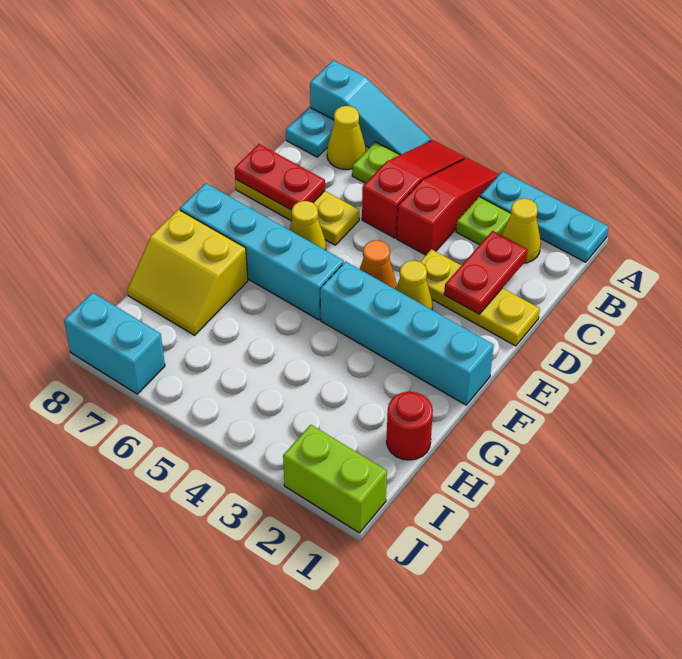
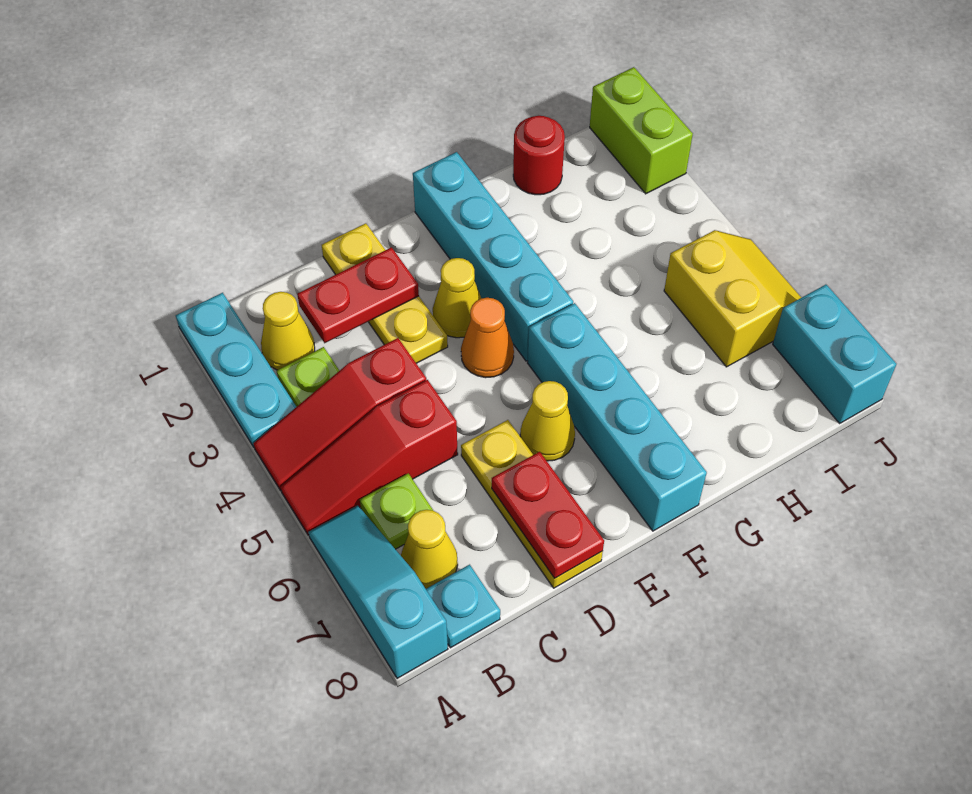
yellow 2x2 slope [127,210,248,335] -> yellow 2x2 slope moved to [664,230,801,367]

